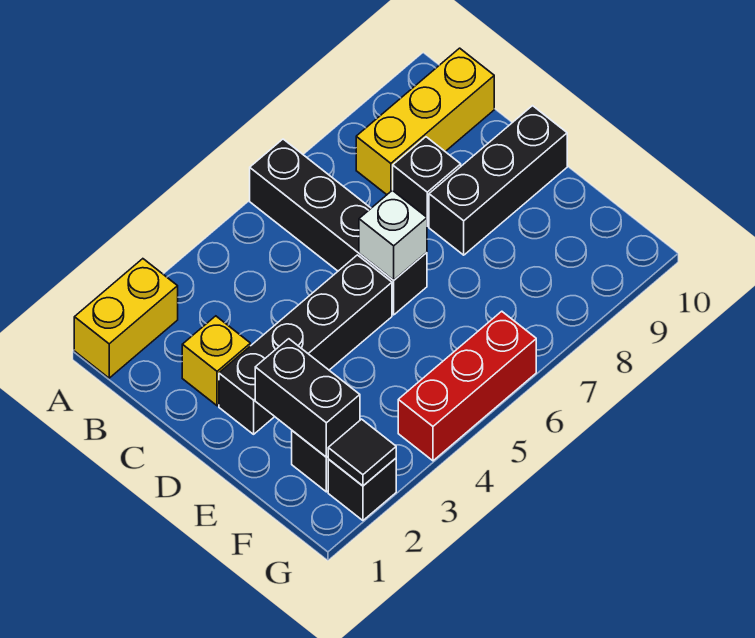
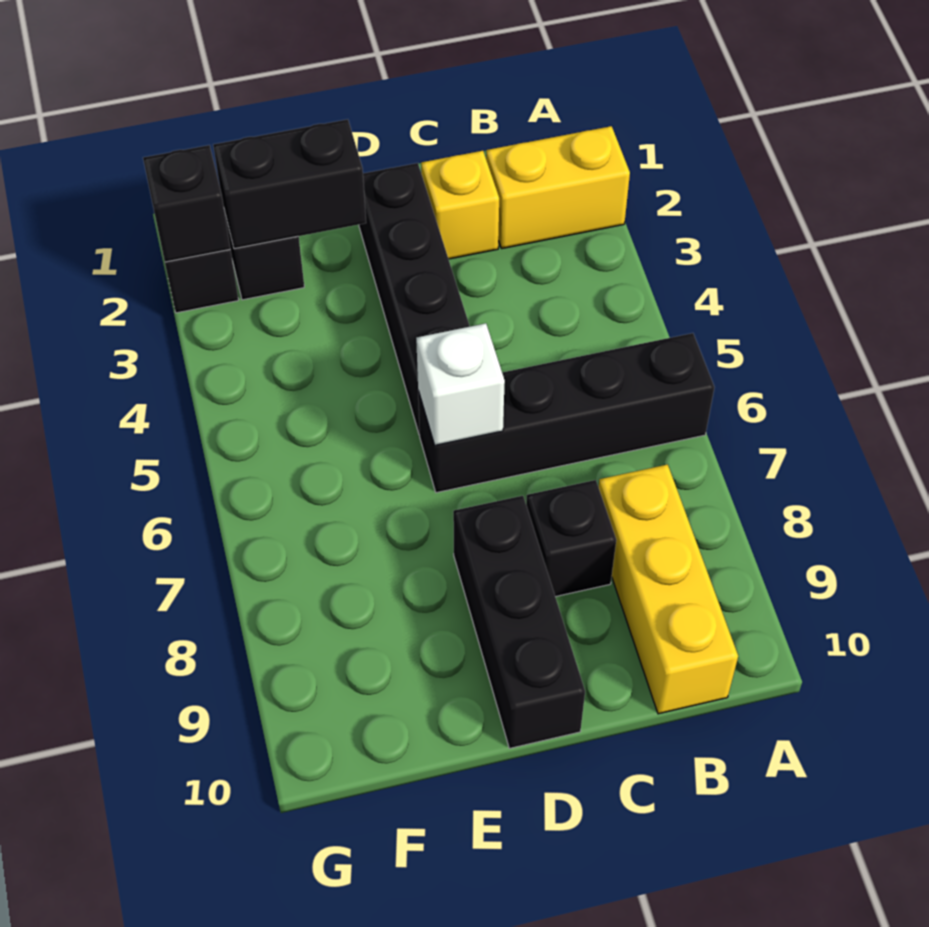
yellow 1x2 brick [74,259,178,378] -> yellow 1x2 brick turned to [486,126,630,249]
black 1x1 tile [328,419,396,486] -> black 1x1 brick [143,145,230,262]
red 1x3 brick [398,311,536,461] -> none

